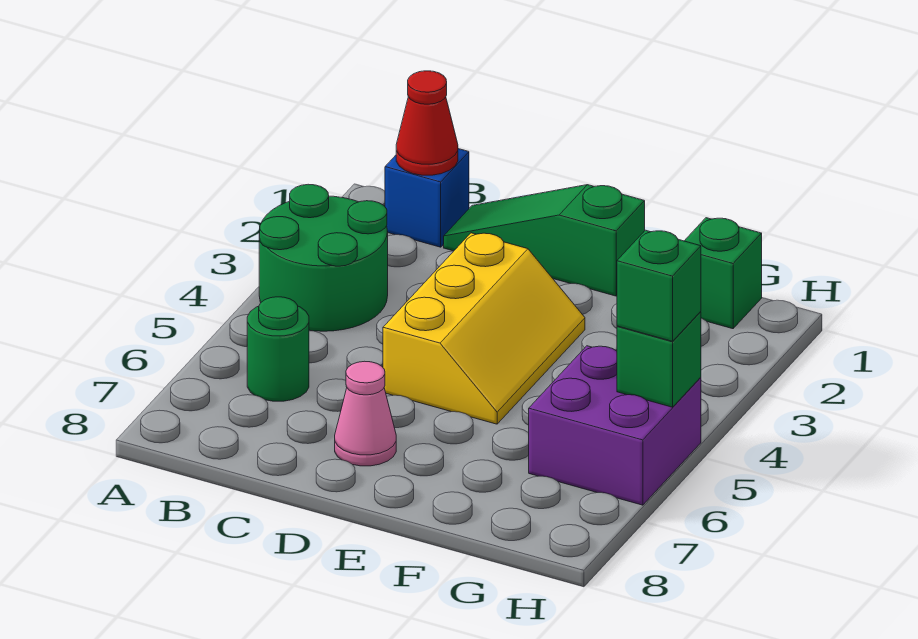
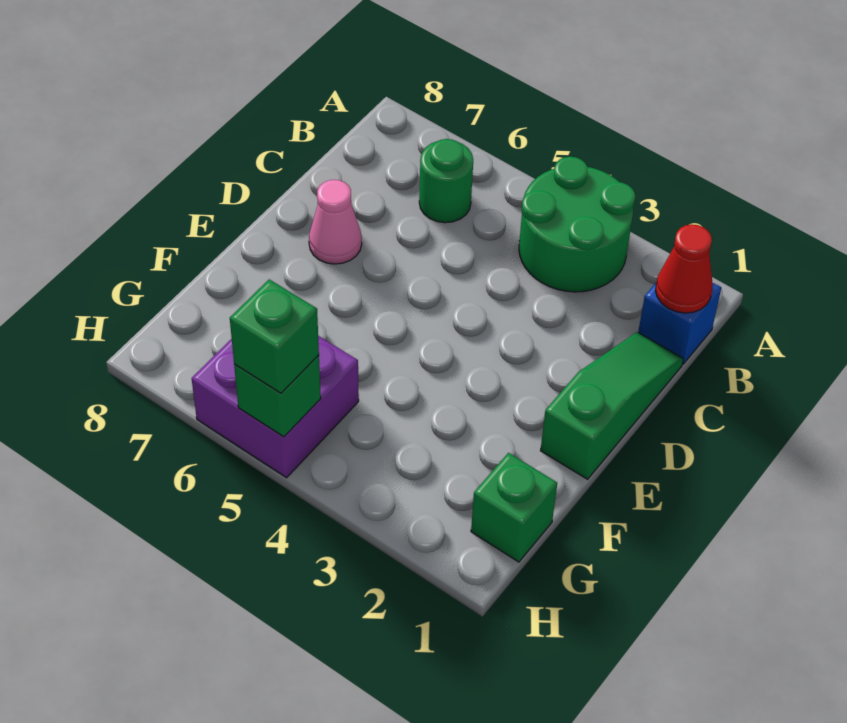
yellow 2x3 slope [383,233,585,424] -> none

